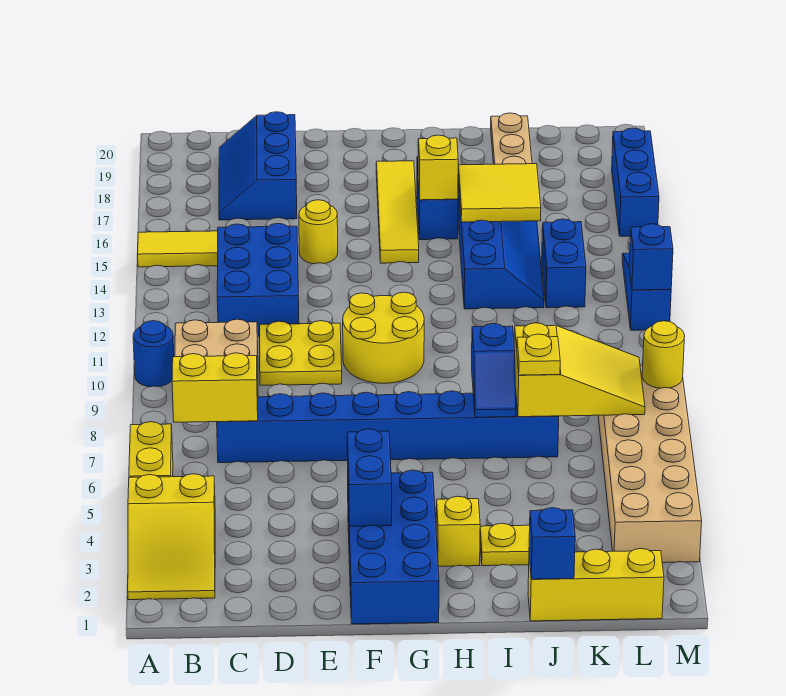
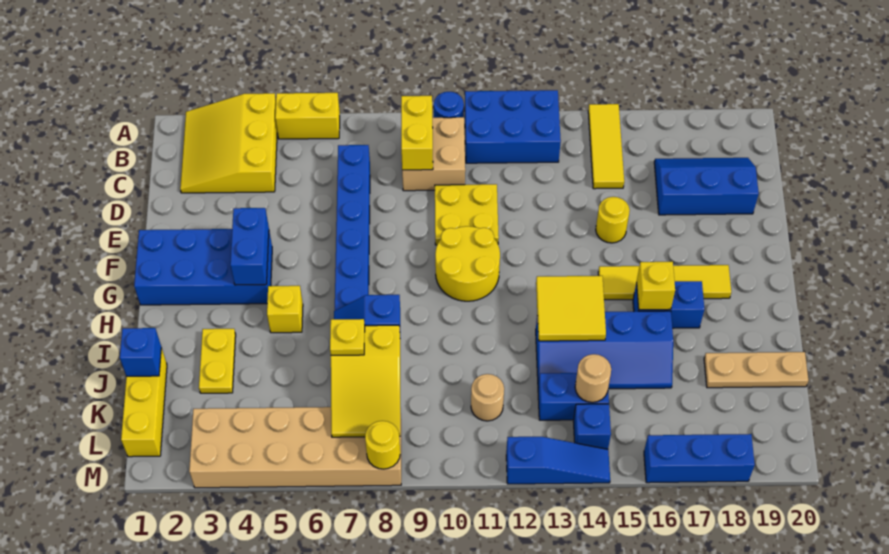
yellow 2x3 slope [128,474,215,600] -> yellow 3x3 slope [180,93,277,193]
yellow 1x2 brick [172,353,258,422] -> yellow 1x2 brick moved to [401,96,433,170]
blue 2x3 brick [217,223,299,336] -> blue 2x3 brick moved to [465,90,561,163]
blue 1x2 brick [347,429,392,526] -> blue 1x2 brick turned to [230,208,269,285]
yellow 1x1 brick [436,496,480,566] -> yellow 1x1 brick moved to [267,286,303,333]
yellow 2x2 tile [458,164,541,222] -> yellow 2x2 tile moved to [536,276,606,341]
none -> tan 1x1 round brick [471,374,504,421]
none -> tan 1x1 round brick [575,354,611,402]
blue 1x1 brick [629,224,673,290] -> blue 1x1 brick moved to [573,404,611,449]

